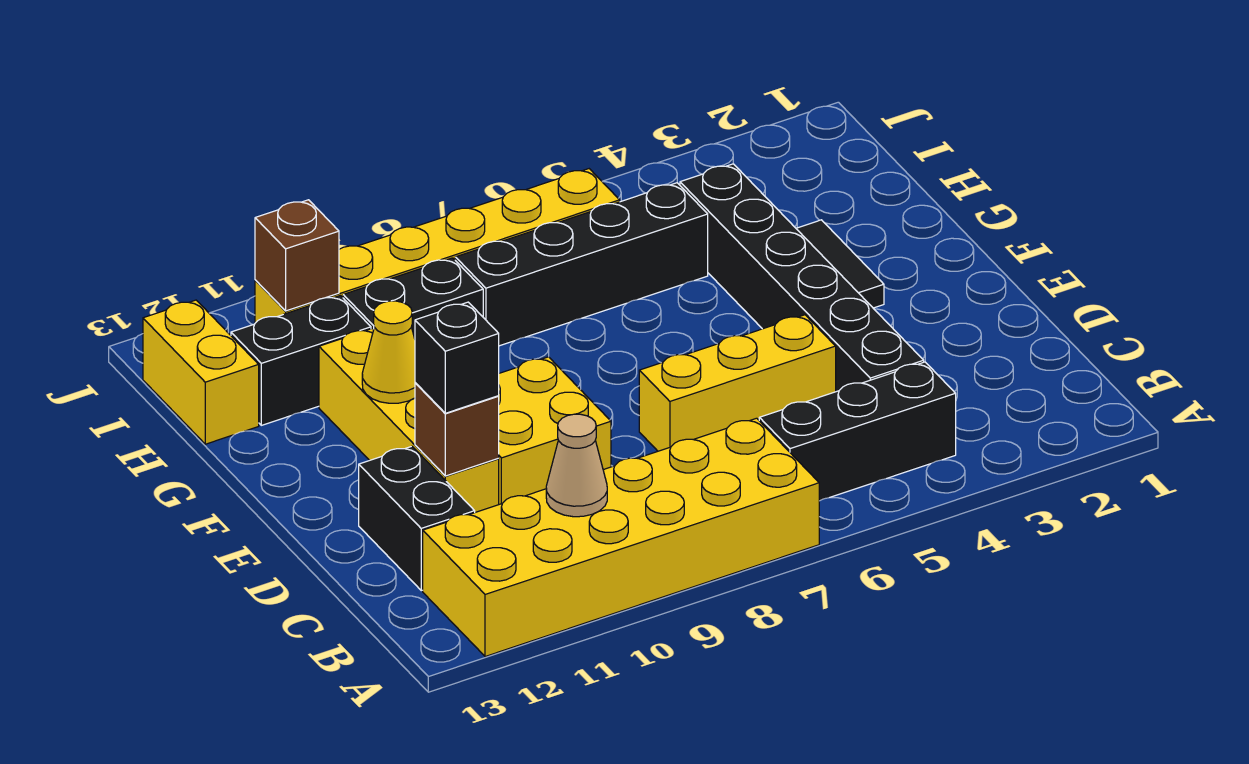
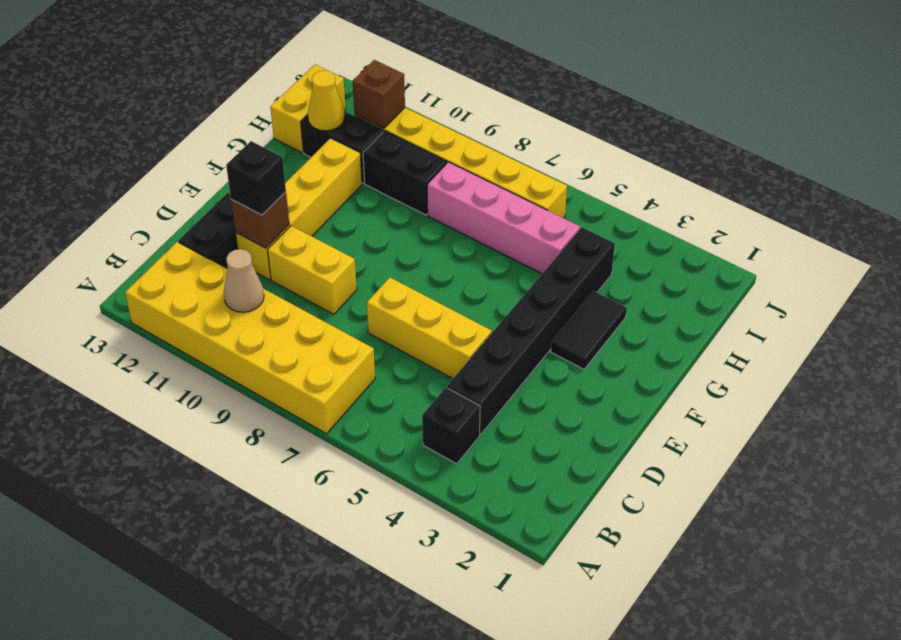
black 1x3 brick [759,362,956,501] -> black 1x1 brick [422,388,480,464]
yellow 2x2 brick [498,357,611,504] -> yellow 1x2 brick [268,226,357,314]
yellow 1x1 cone [362,301,415,403] -> yellow 1x1 cone moved to [308,70,345,131]
black 1x4 brick [455,183,708,346] -> pink 1x4 brick [427,162,580,273]

